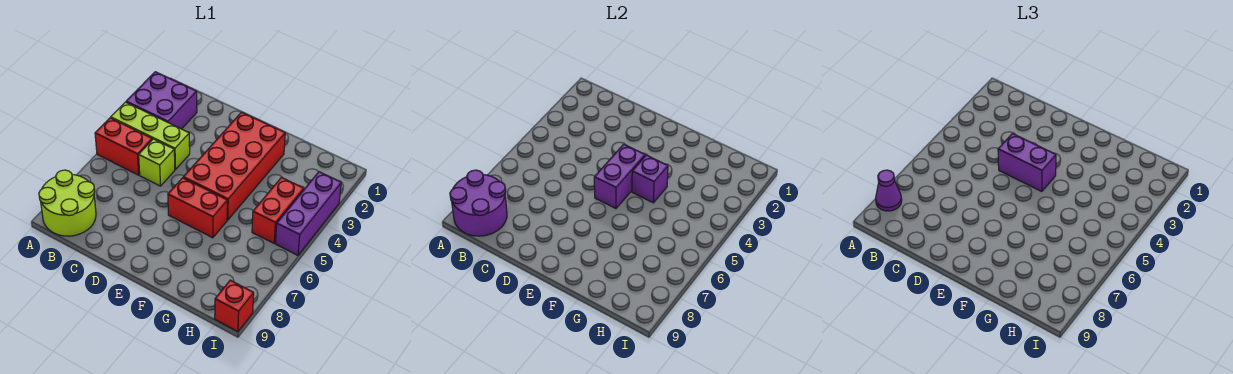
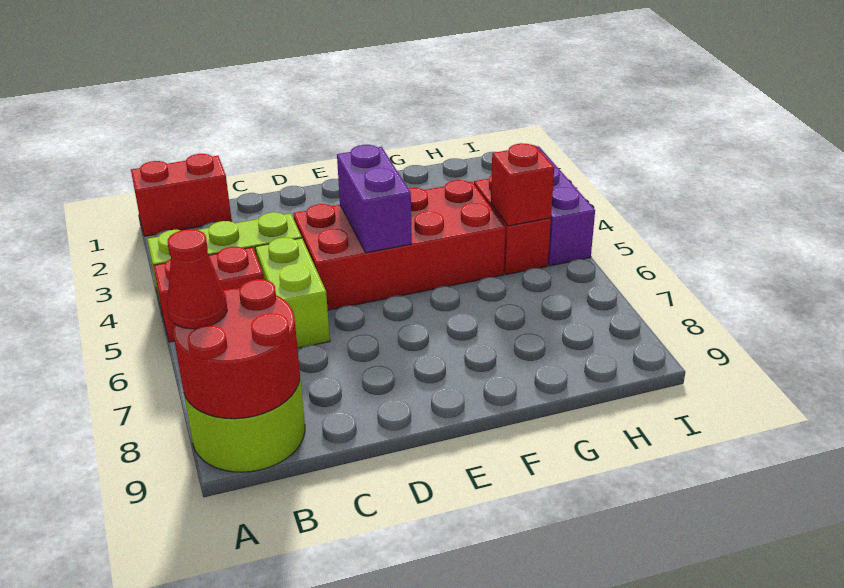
purple 2x2 brick [126,72,197,129] -> none
purple 2x2 round brick [450,170,507,236] -> red 2x2 round brick [173,279,300,419]
purple 1x1 cone [876,170,902,211] -> red 1x1 cone [167,229,227,329]
lime 1x1 brick [139,139,175,186] -> lime 1x2 brick [255,238,330,348]
purple 1x2 brick [998,134,1056,192] -> none
red 2x4 brick [183,112,285,220] -> red 2x4 brick turned to [293,180,506,310]
red 1x2 brick [168,178,227,238] -> red 1x2 brick moved to [131,154,232,236]
purple 1x1 brick [632,155,668,203] -> none
red 1x1 brick [215,280,254,332] -> red 1x1 brick moved to [491,143,554,226]

